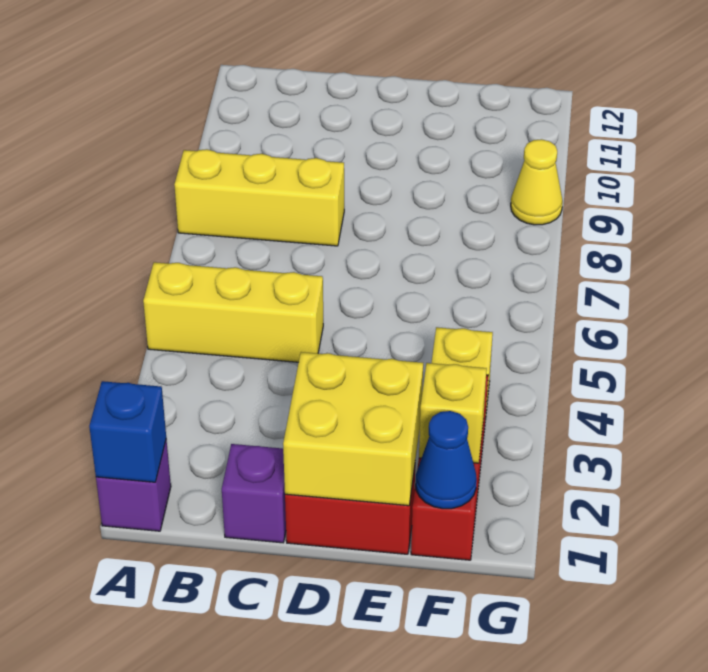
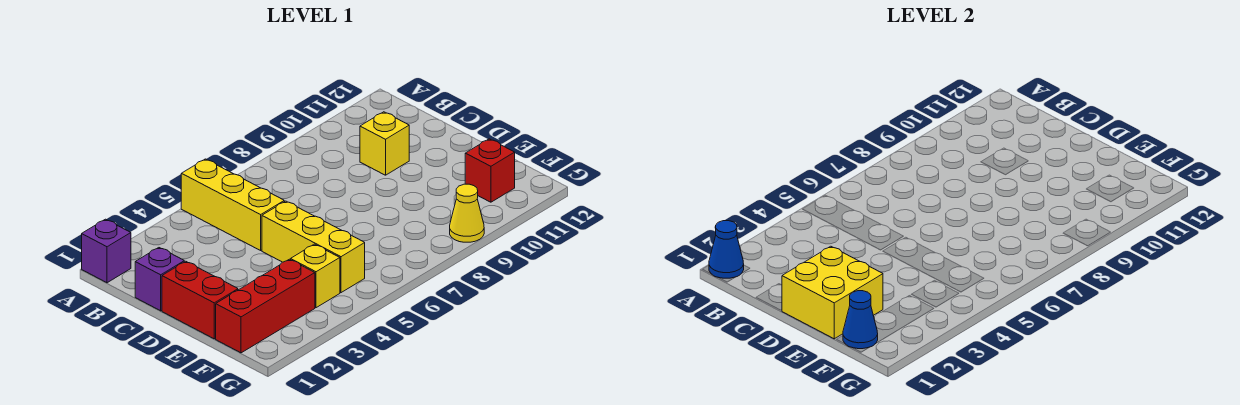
blue 1x1 brick [89,381,166,482] -> blue 1x1 cone [709,221,744,278]
yellow 1x3 brick [174,149,344,246] -> yellow 1x3 brick moved to [262,201,365,293]
yellow 1x1 brick [419,363,487,463] -> yellow 1x1 brick moved to [360,112,409,175]
none -> red 1x1 brick [465,139,515,202]

